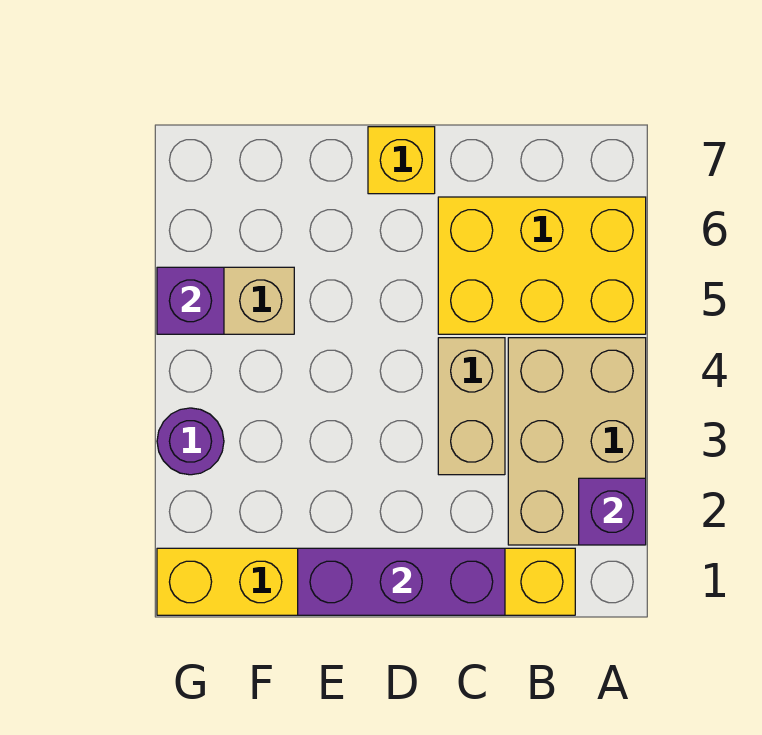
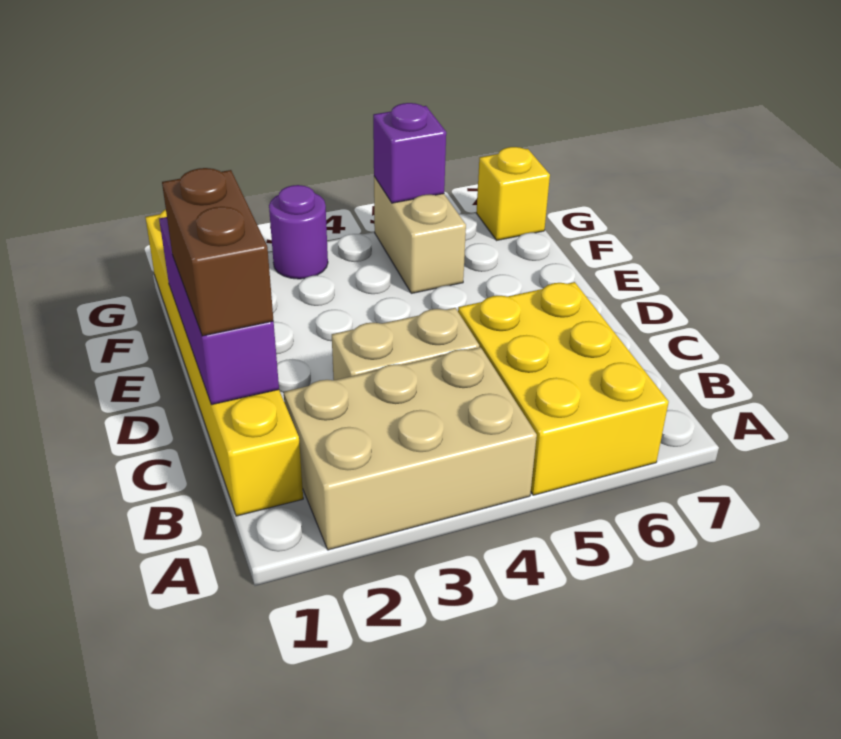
purple 1x1 brick [579,478,646,545] -> none
none -> brown 1x2 brick [162,168,274,336]
yellow 1x1 brick [368,127,435,194] -> yellow 1x1 brick moved to [476,147,550,240]

